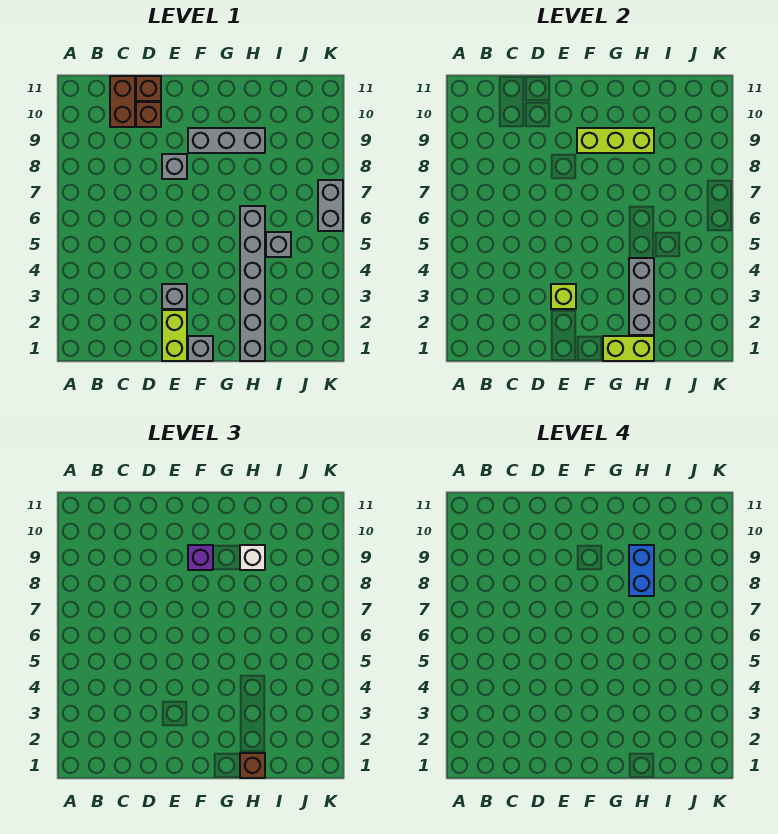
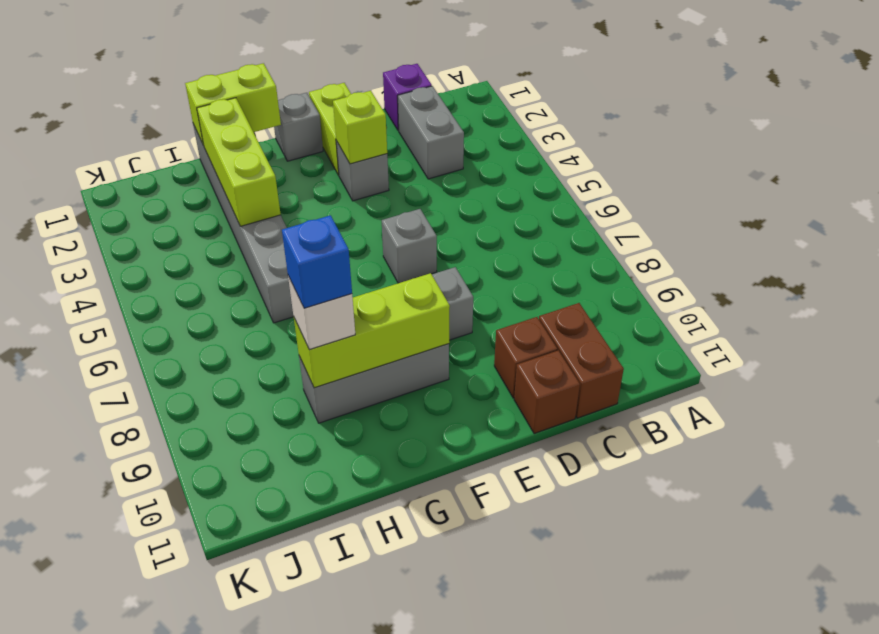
purple 1x1 brick [188,545,213,570] -> purple 1x1 brick moved to [383,64,432,131]
brown 1x1 brick [240,753,265,778] -> none
grey 1x3 brick [629,258,654,335] -> lime 1x3 brick [197,98,281,226]
blue 1x2 brick [629,545,654,596] -> blue 1x1 brick [282,215,352,308]
grey 1x1 brick [266,232,291,257] -> grey 1x1 brick moved to [382,209,437,283]
grey 1x2 brick [318,180,343,231] -> grey 1x2 brick moved to [398,86,464,179]

